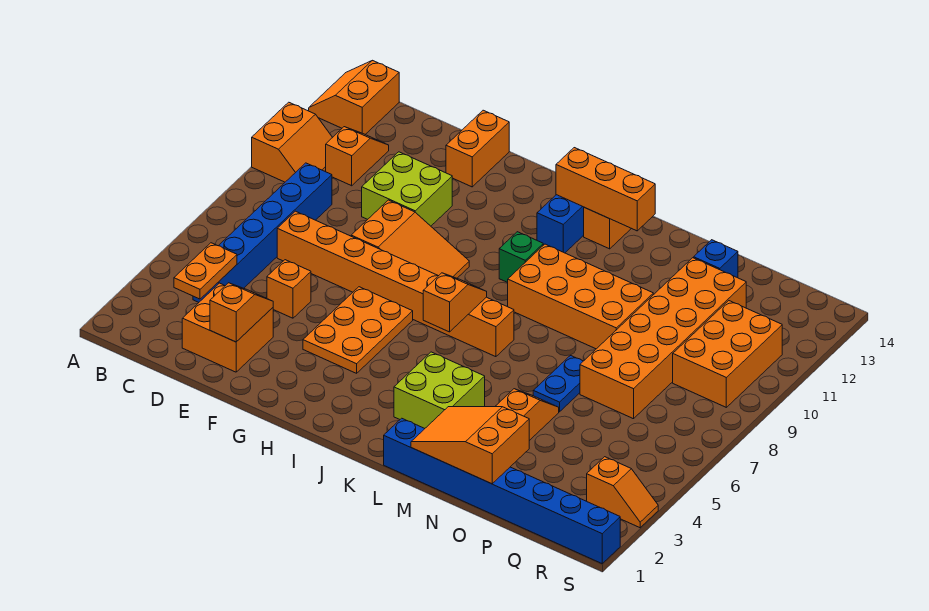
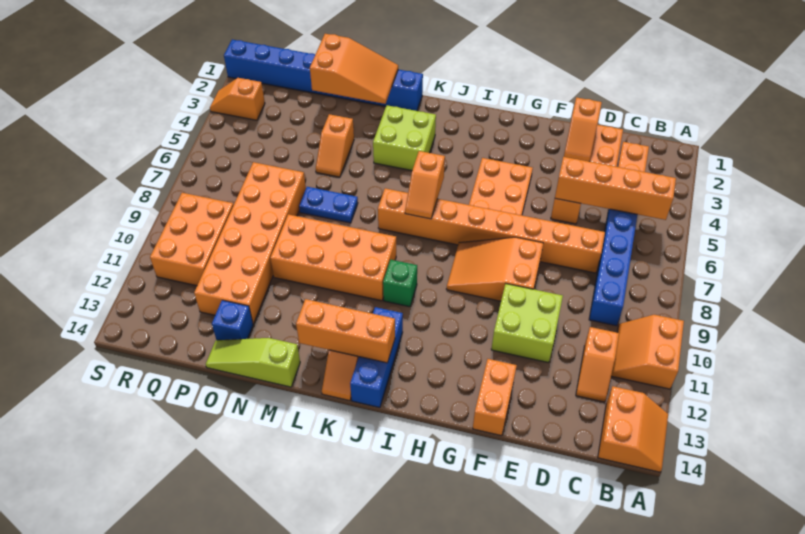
none -> orange 1x4 brick [555,157,676,220]
none -> lime 1x3 slope [206,338,300,387]
blue 1x2 plate [533,356,583,412] -> blue 1x2 plate turned to [299,187,358,223]

